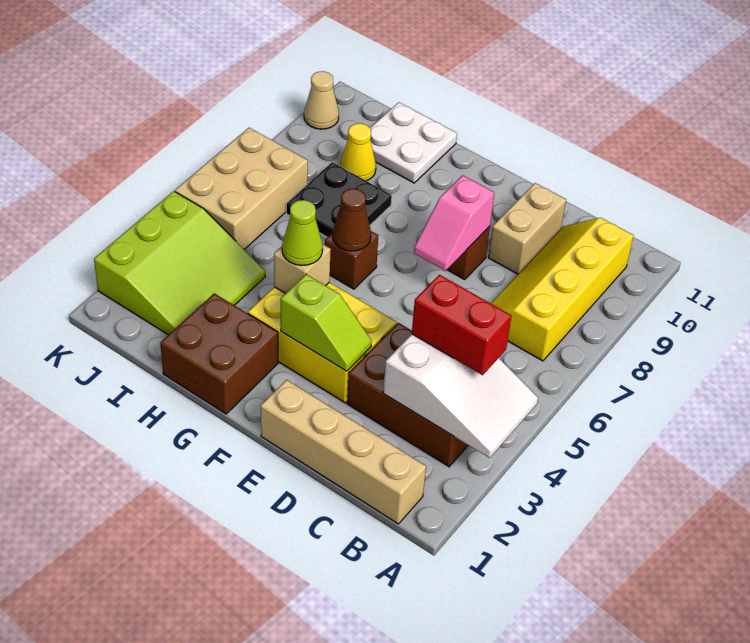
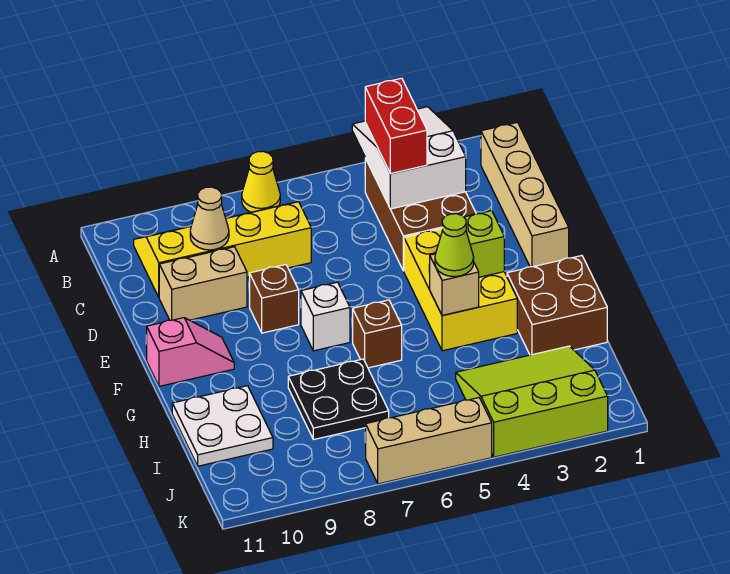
yellow 2x4 slope [491,218,634,361] -> yellow 2x4 slope turned to [134,202,311,297]
pink 1x2 slope [414,175,494,271] -> pink 1x2 slope moved to [146,318,234,386]
none -> white 1x1 brick [301,282,350,351]
brown 1x1 cone [332,189,371,251] -> none
yellow 1x1 cone [340,123,376,181] -> yellow 1x1 cone moved to [242,151,280,212]
tan 2x3 brick [175,128,308,249] -> tan 1x3 brick [366,398,492,484]
tan 1x1 cone [304,71,339,129] -> tan 1x1 cone moved to [190,187,229,250]

